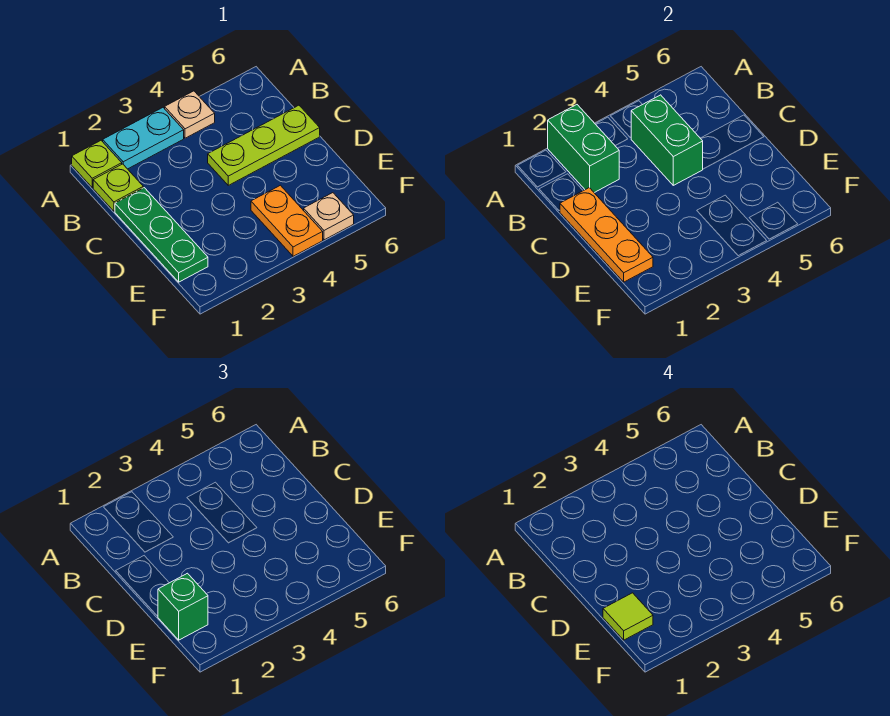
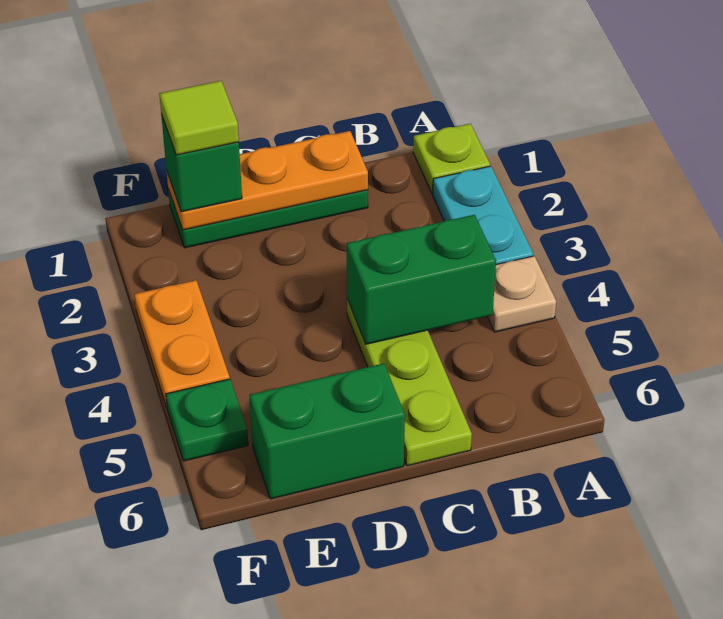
green 1x2 brick [548,105,619,193] -> green 1x2 brick moved to [250,363,405,499]
lime 1x1 plate [93,164,143,211] -> none
orange 1x2 plate [251,185,323,256] -> orange 1x2 plate turned to [134,280,230,407]
tan 1x1 plate [304,193,354,240] -> green 1x1 plate [166,379,248,461]

